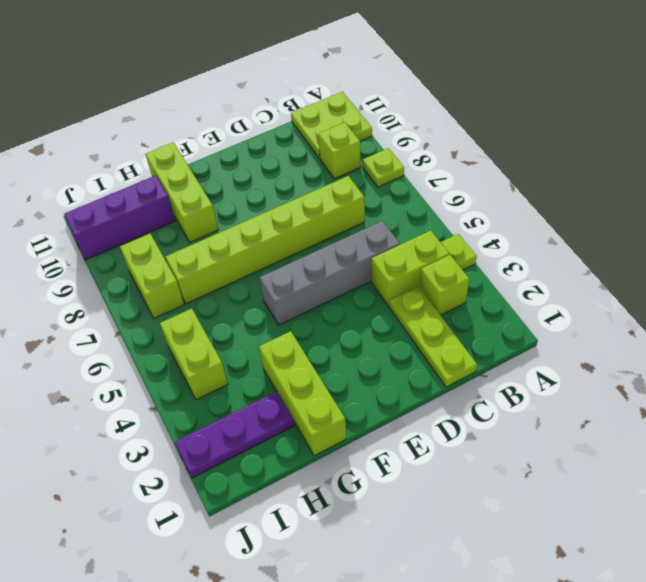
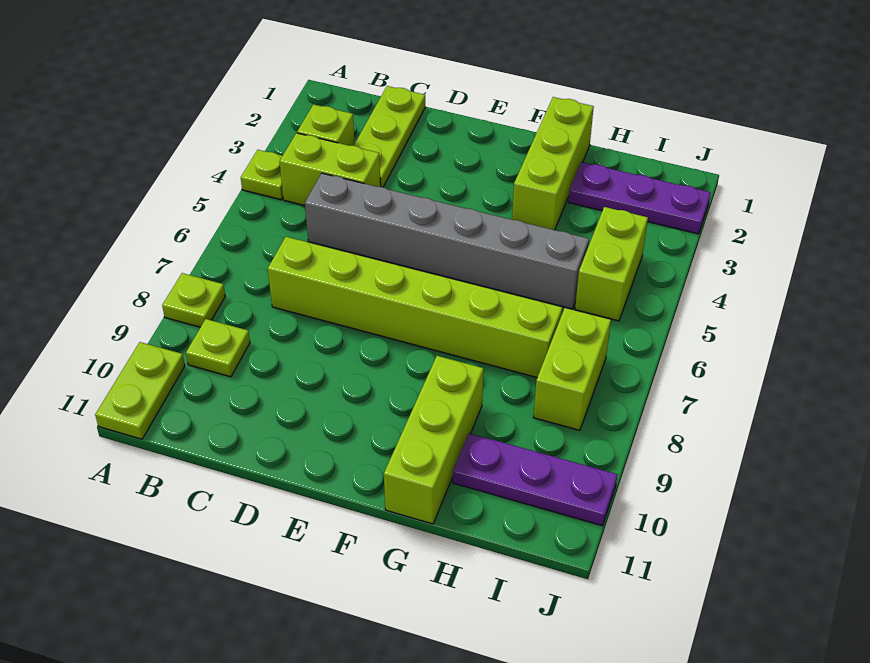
lime 2x2 plate [291,92,372,159] -> lime 1x2 plate [95,342,185,439]
lime 1x1 brick [318,122,361,179] -> lime 1x1 plate [186,319,250,377]
grey 1x4 brick [260,221,400,325] -> grey 1x6 brick [305,173,589,309]
purple 1x3 brick [64,176,175,260] -> purple 1x3 plate [453,433,618,526]

